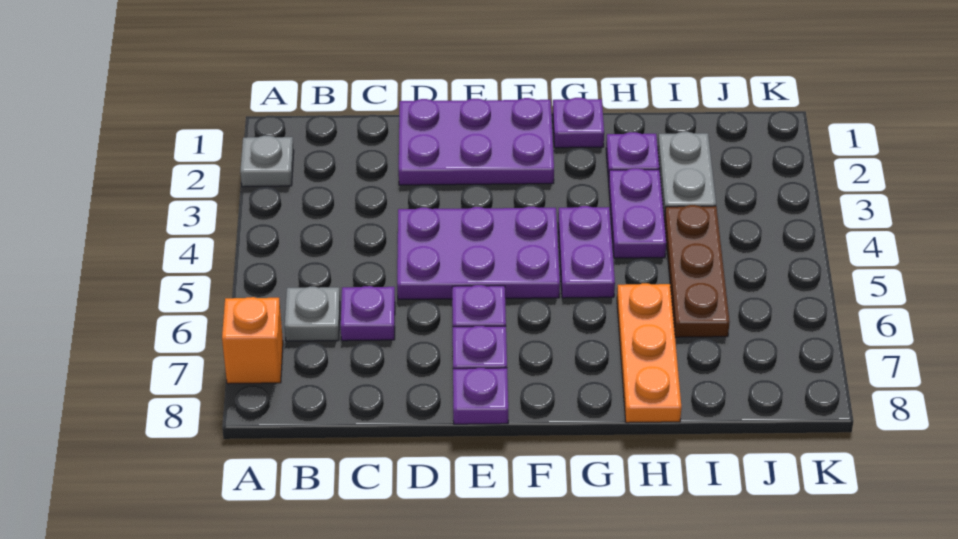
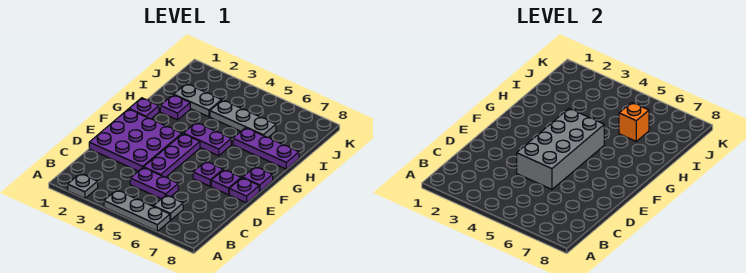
none -> grey 1x3 plate [104,190,170,231]
orange 1x1 brick [222,297,283,384] -> orange 1x1 brick moved to [619,102,649,141]
purple 1x1 plate [341,286,395,341] -> purple 1x1 plate moved to [243,167,273,192]
purple 2x3 plate [399,98,554,185] -> purple 3x3 plate [89,109,182,171]
purple 2x3 plate [397,207,560,299] -> purple 1x3 plate [144,134,200,177]
none -> grey 2x4 brick [517,108,604,189]
purple 1x2 plate [609,168,666,258] -> purple 1x2 plate moved to [130,167,178,199]
orange 1x3 plate [617,283,681,423] -> purple 1x3 plate [233,128,299,169]
brown 1x3 plate [664,205,730,337] -> grey 1x3 plate [210,100,276,137]

